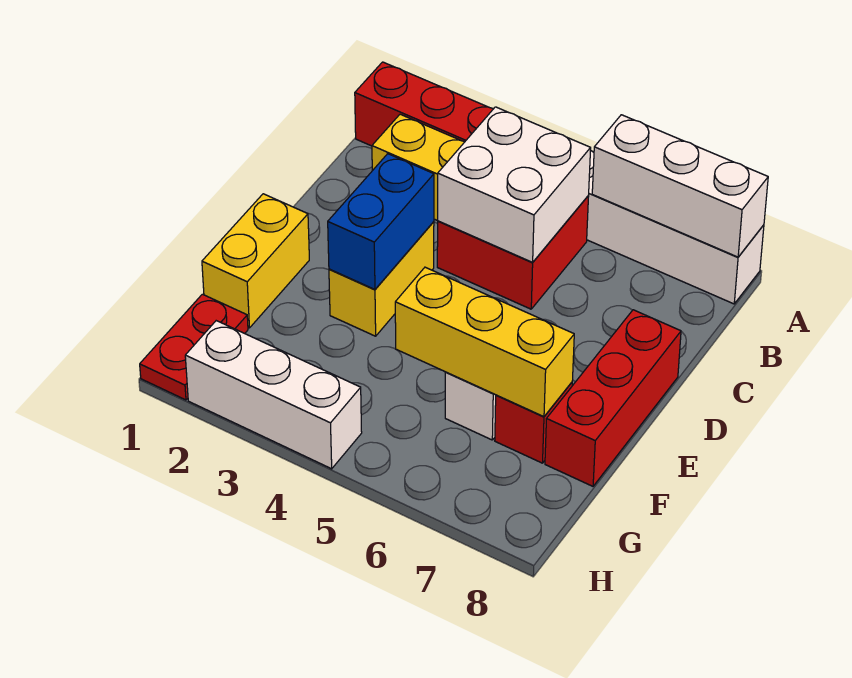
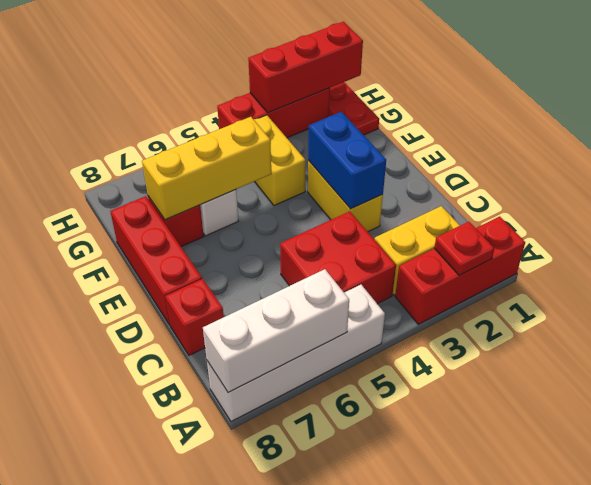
none -> red 1x1 plate [434,222,494,275]
white 2x2 brick [438,107,591,262] -> none
none -> red 1x1 brick [165,279,224,355]
yellow 1x2 brick [202,194,309,328] -> yellow 1x2 brick moved to [254,115,306,206]
none -> red 1x3 brick [248,22,363,113]
white 1x3 brick [185,321,362,469] -> red 1x3 brick [217,88,330,138]

